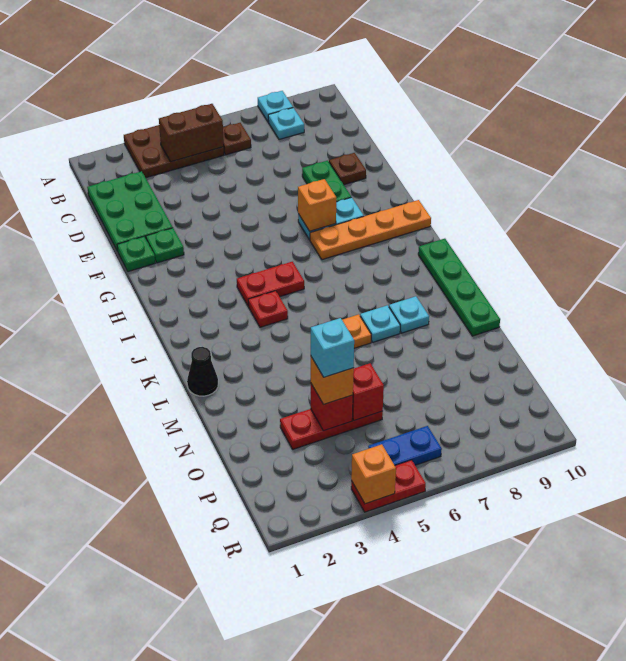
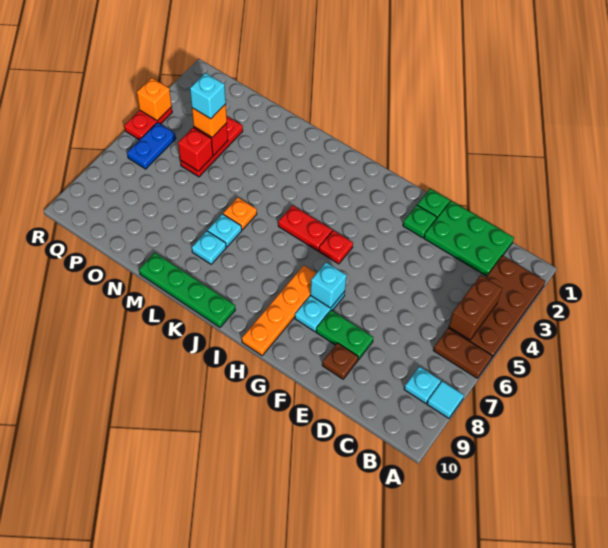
brown 2x3 plate [124,125,224,178] -> brown 2x4 plate [449,256,545,359]
cyan 1x1 plate [258,91,293,122] -> cyan 1x1 tile [427,381,464,418]
brown 1x1 plate [223,123,251,155] -> brown 1x2 plate [433,328,492,378]
orange 1x1 brick [298,179,336,231] -> cyan 1x1 brick [310,262,347,308]
red 1x2 plate [237,262,304,306] -> red 1x2 plate turned to [278,205,332,251]
red 1x1 plate [248,291,288,327] -> red 1x1 plate moved to [319,230,353,264]
black 1x1 cone [187,347,218,396] -> none

